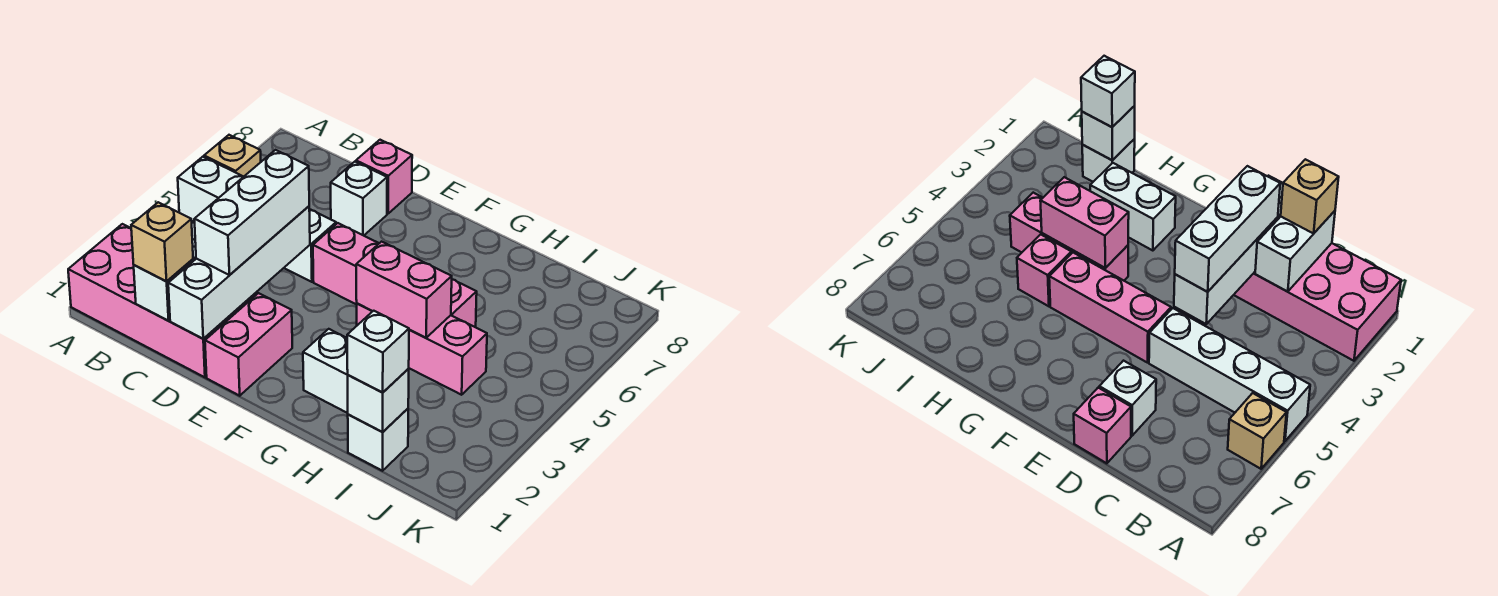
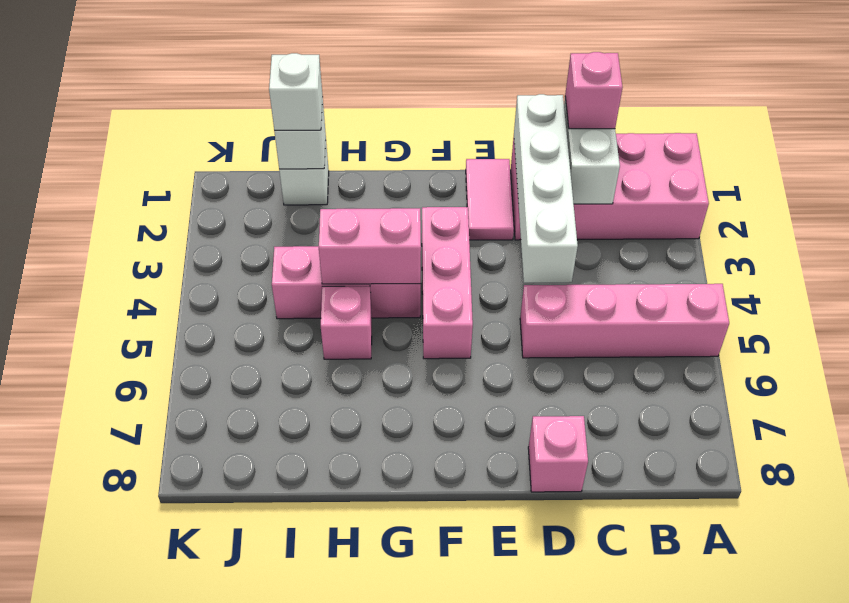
white 1x4 brick [178,157,336,282] -> pink 1x4 brick [520,284,729,358]
tan 1x1 brick [204,135,261,177] -> none
tan 1x1 brick [131,202,193,281] -> pink 1x1 brick [565,52,623,129]
white 1x3 brick [194,150,309,275] -> none
white 1x1 brick [331,162,387,236] -> none
pink 1x2 brick [205,293,292,396] -> pink 1x2 tile [466,159,514,240]
pink 1x3 brick [313,223,379,305] -> pink 1x3 brick turned to [422,207,473,359]
white 1x2 brick [303,329,348,413] -> none

